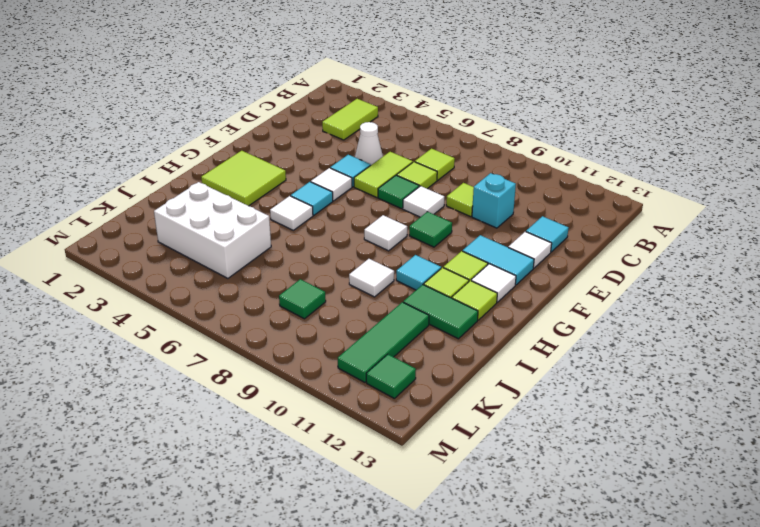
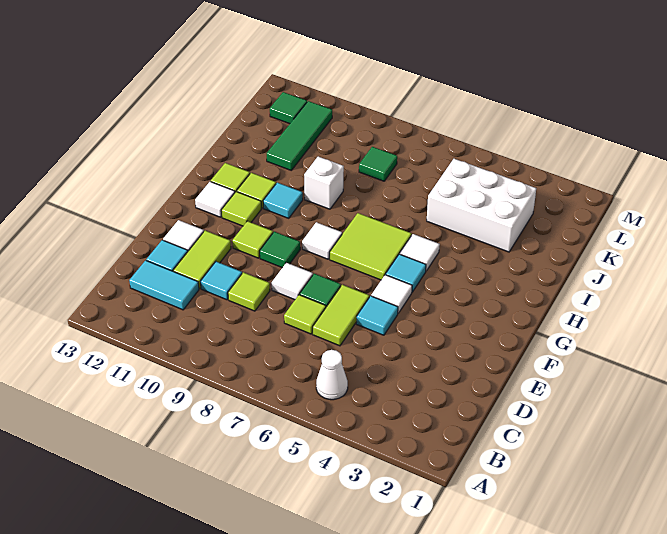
lime 1x2 tile [322,99,378,140] -> lime 1x2 tile moved to [173,231,231,289]
lime 1x1 tile [415,149,455,180] -> lime 1x1 tile moved to [233,221,273,258]
white 1x1 cone [355,122,383,165] -> white 1x1 cone moved to [316,350,348,400]
cyan 1x1 brick [472,173,516,228] -> cyan 1x1 tile [200,262,242,300]
cyan 1x2 tile [463,235,534,285] -> cyan 1x2 tile moved to [129,260,199,310]
lime 2x2 tile [201,151,286,206] -> lime 2x2 tile moved to [330,213,411,280]
white 1x1 tile [349,259,394,297] -> white 1x1 brick [304,157,344,209]
green 1x2 tile [403,285,478,339] -> none

